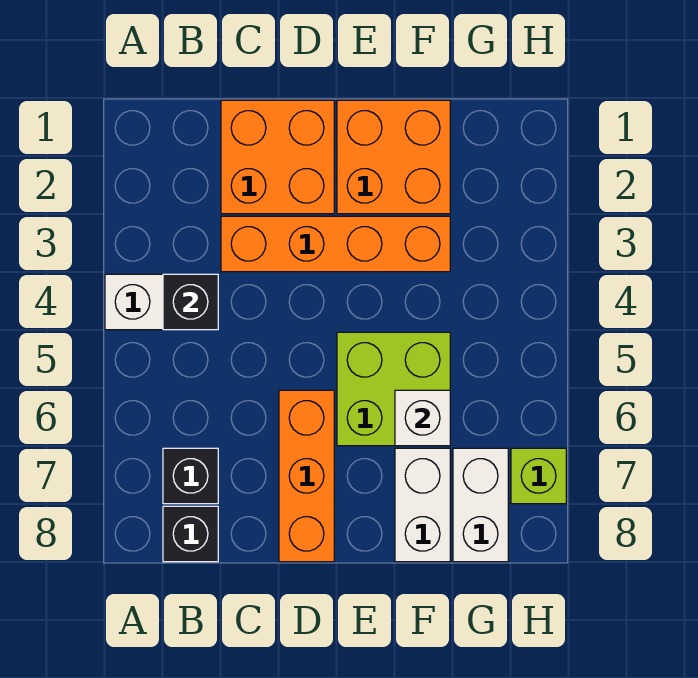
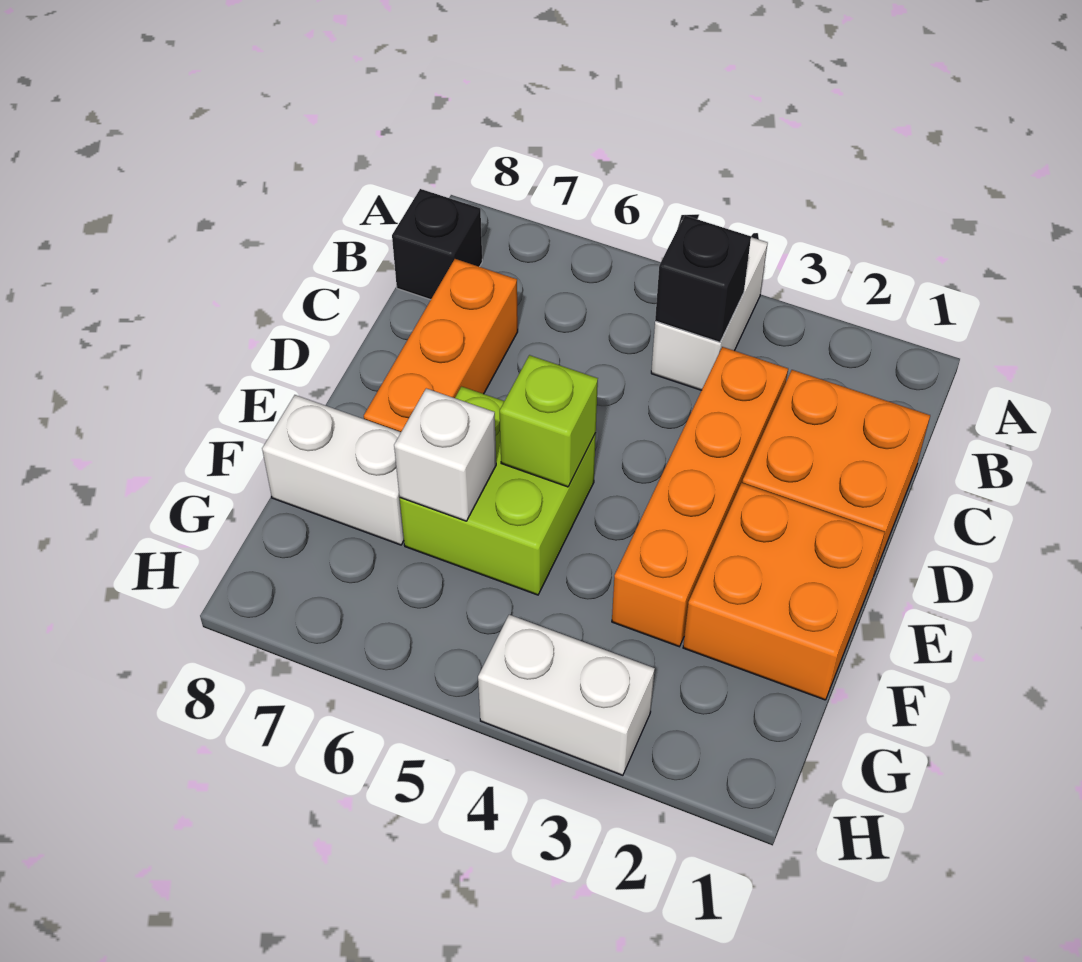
black 1x1 brick [163,448,218,504] -> none
orange 1x3 brick [279,390,334,562] -> orange 1x3 brick turned to [364,259,518,432]
white 1x2 brick [453,448,508,562] -> white 1x2 brick moved to [478,615,655,775]
lime 1x1 brick [511,448,566,504] -> lime 1x1 brick moved to [500,355,598,487]

